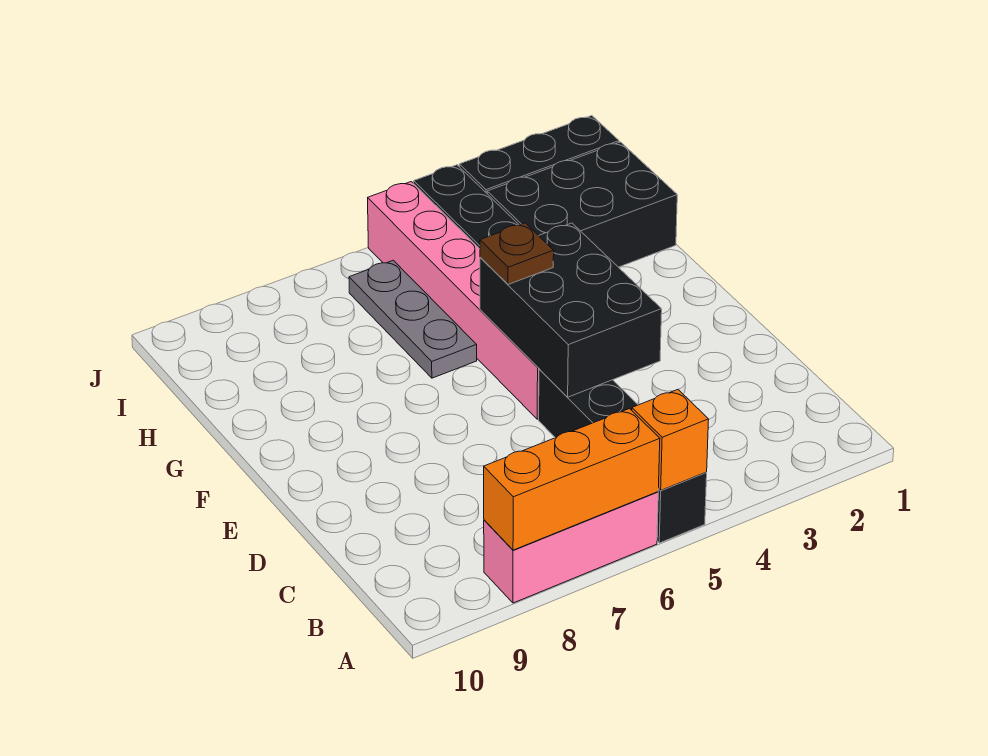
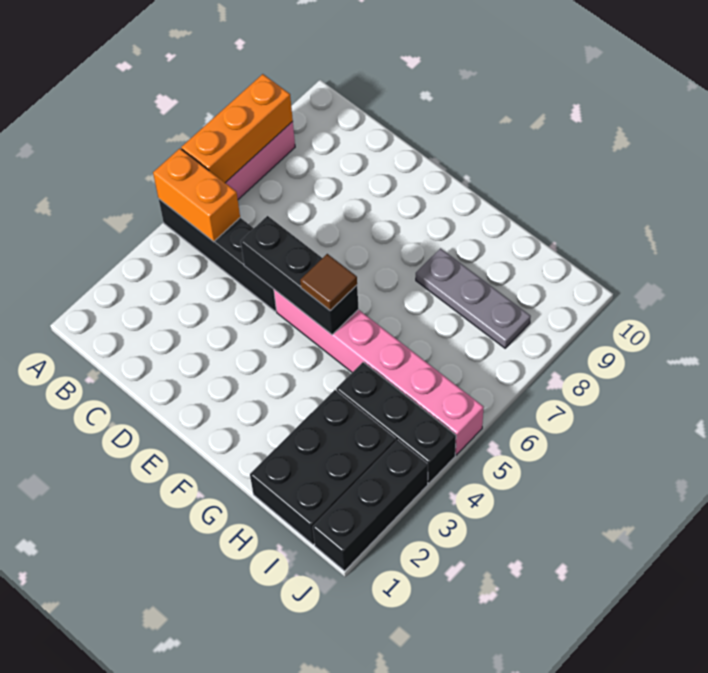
orange 1x1 brick [632,390,709,490] -> orange 1x2 brick [153,149,240,242]
black 2x3 brick [480,223,662,397] -> black 1x3 brick [241,216,359,335]
brown 1x1 plate [480,223,554,285] -> brown 1x1 tile [300,254,357,311]
grey 1x3 plate [349,260,477,378] -> grey 1x3 plate moved to [416,248,531,348]

